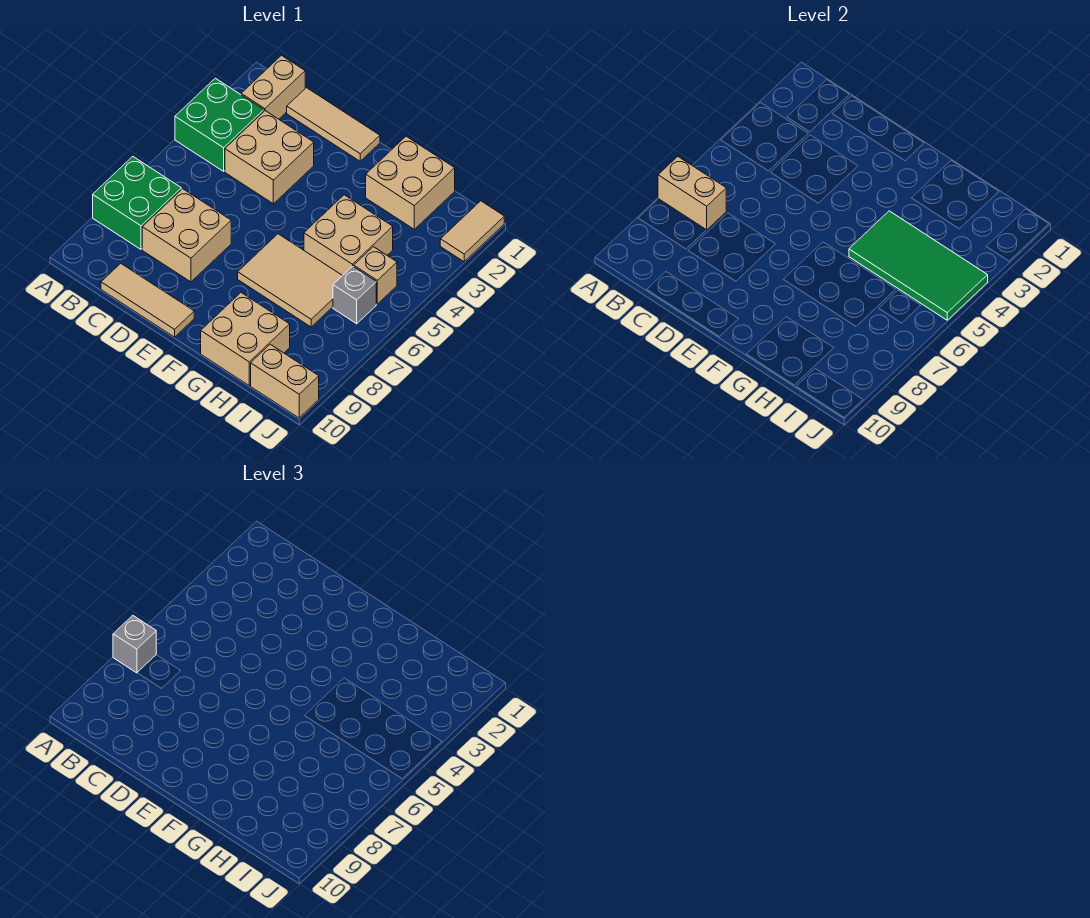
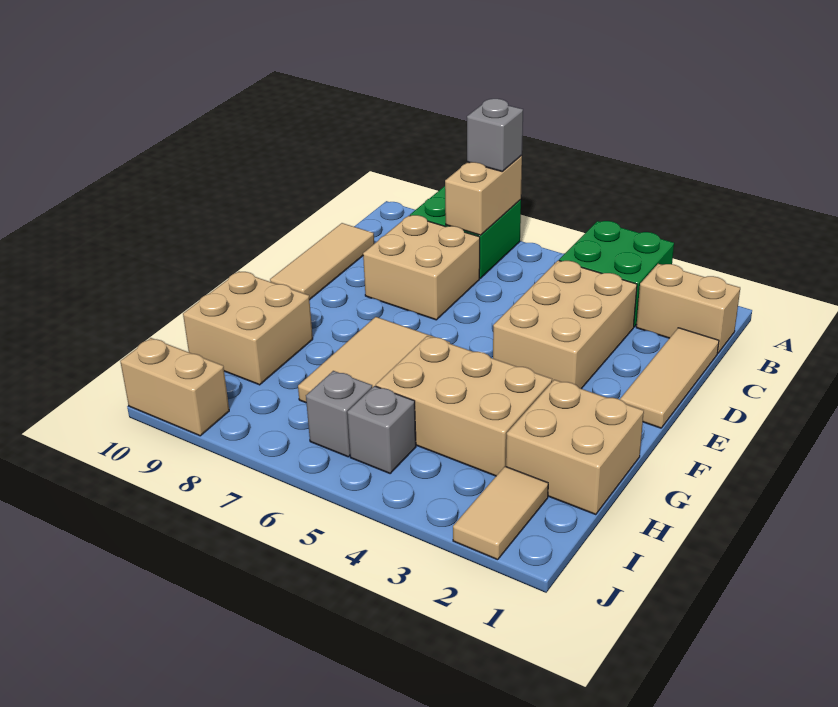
tan 2x2 brick [225,111,314,204] -> tan 2x3 brick [493,260,637,389]
tan 2x2 brick [304,195,393,276] -> tan 2x3 brick [376,336,552,476]
green 2x4 tile [849,211,988,320] -> none
tan 1x1 brick [354,247,397,304] -> grey 1x1 brick [347,386,416,473]
tan 1x2 brick [251,344,319,418] -> tan 1x2 brick turned to [120,338,229,436]
tan 1x2 tile [440,201,504,262] -> tan 1x2 tile turned to [453,466,548,560]

